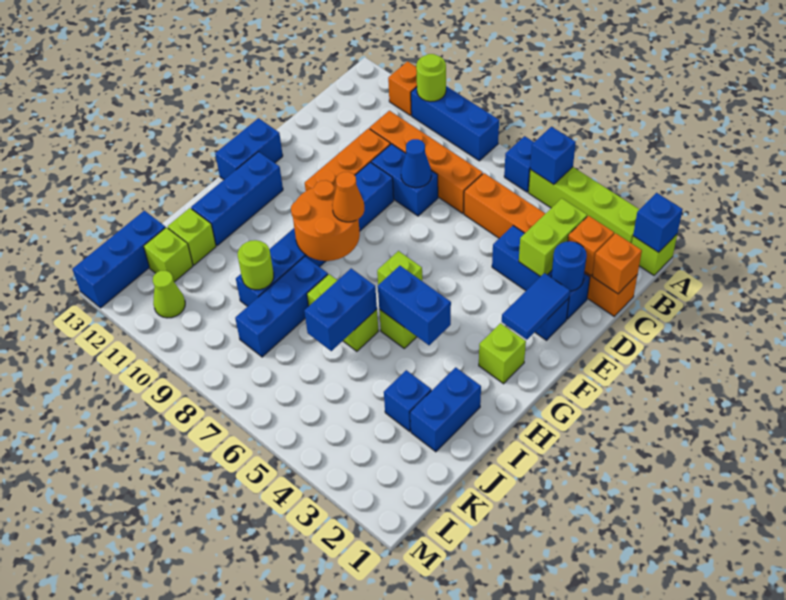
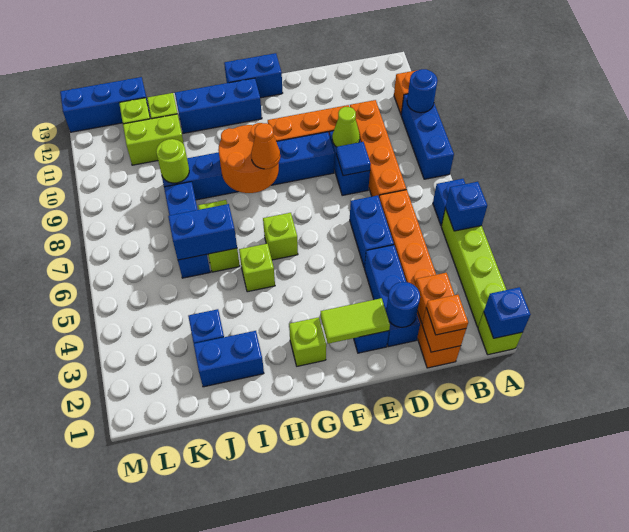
lime 1x1 round brick [416,54,446,102] -> blue 1x1 round brick [407,69,438,113]
none -> orange 1x1 plate [426,295,468,335]
lime 1x2 brick [519,199,587,277] -> lime 1x2 brick moved to [123,114,184,165]
blue 1x1 cone [401,139,431,188] -> blue 1x1 tile [336,142,371,176]
blue 1x2 tile [502,273,570,340] -> lime 1x2 tile [321,298,390,344]
blue 1x2 brick [378,266,451,345] -> blue 1x2 brick moved to [350,195,394,268]
blue 1x3 brick [235,257,328,357] -> blue 1x3 brick turned to [164,182,210,278]
lime 1x1 cone [153,271,185,318] -> lime 1x1 cone moved to [332,107,360,147]

